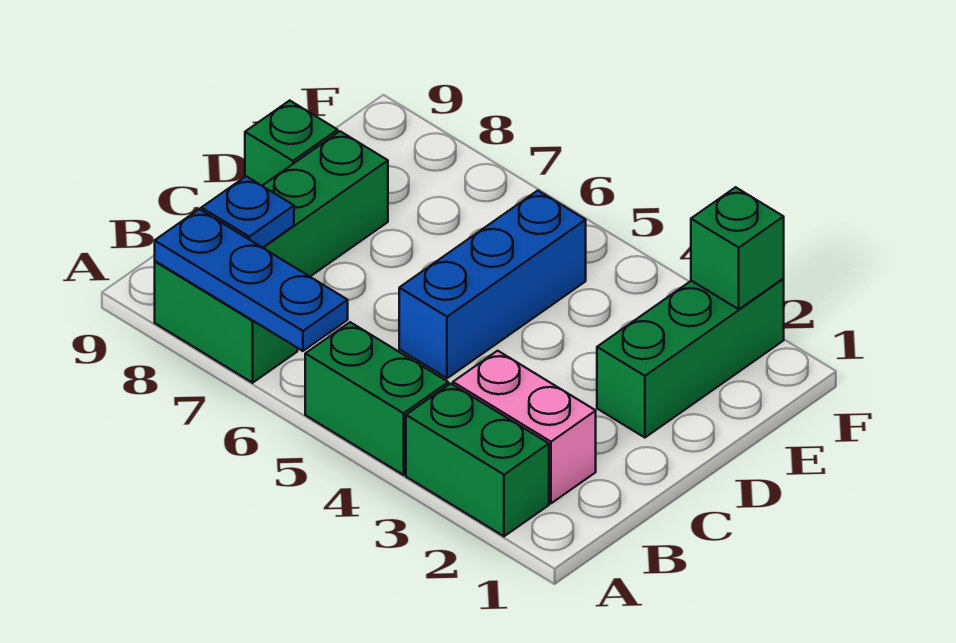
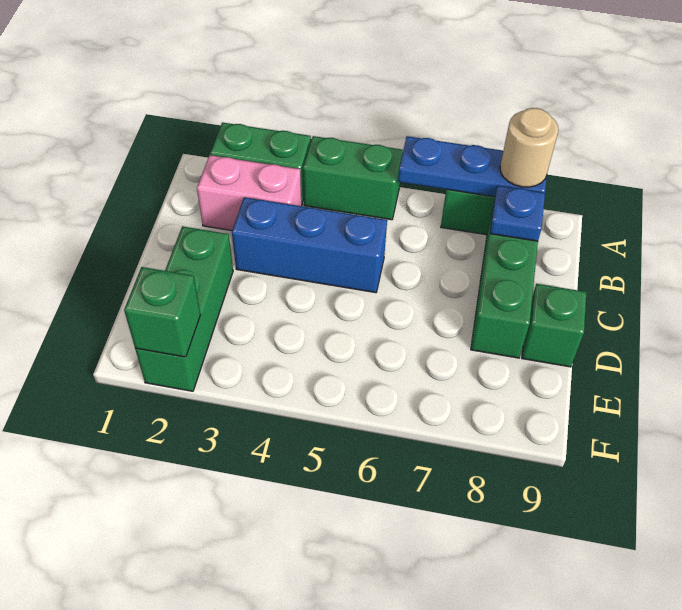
none -> tan 1x1 round brick [500,108,559,187]
blue 1x3 brick [399,191,586,378] -> blue 1x3 brick turned to [232,197,387,293]

